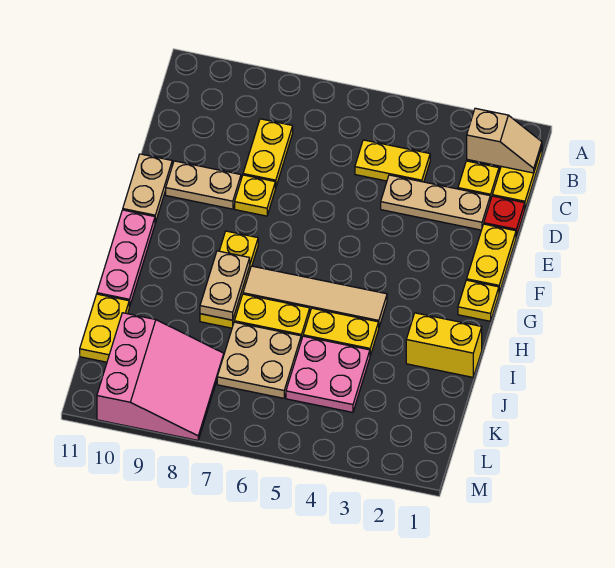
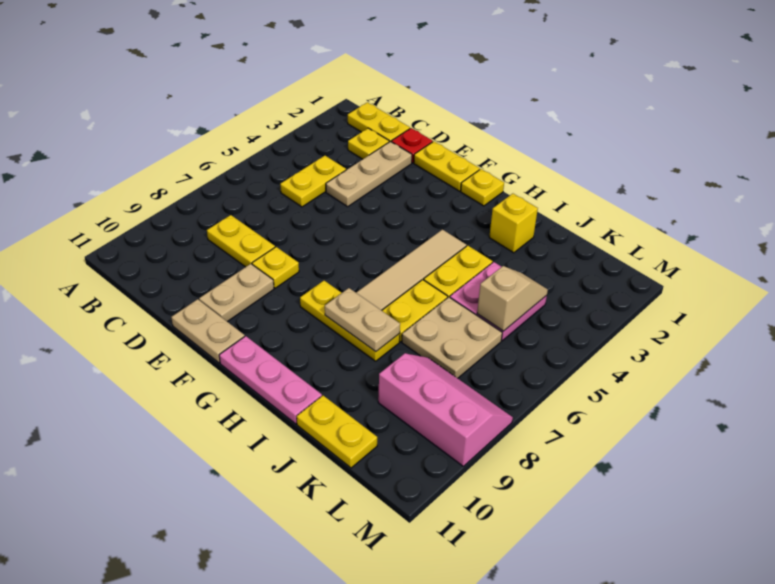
tan 1x2 slope [467,108,542,173] -> tan 1x2 slope moved to [477,266,548,331]
yellow 1x2 brick [406,313,482,377] -> yellow 1x1 brick [489,194,538,253]
pink 3x3 slope [97,313,224,440] -> pink 2x3 slope [378,353,513,466]

